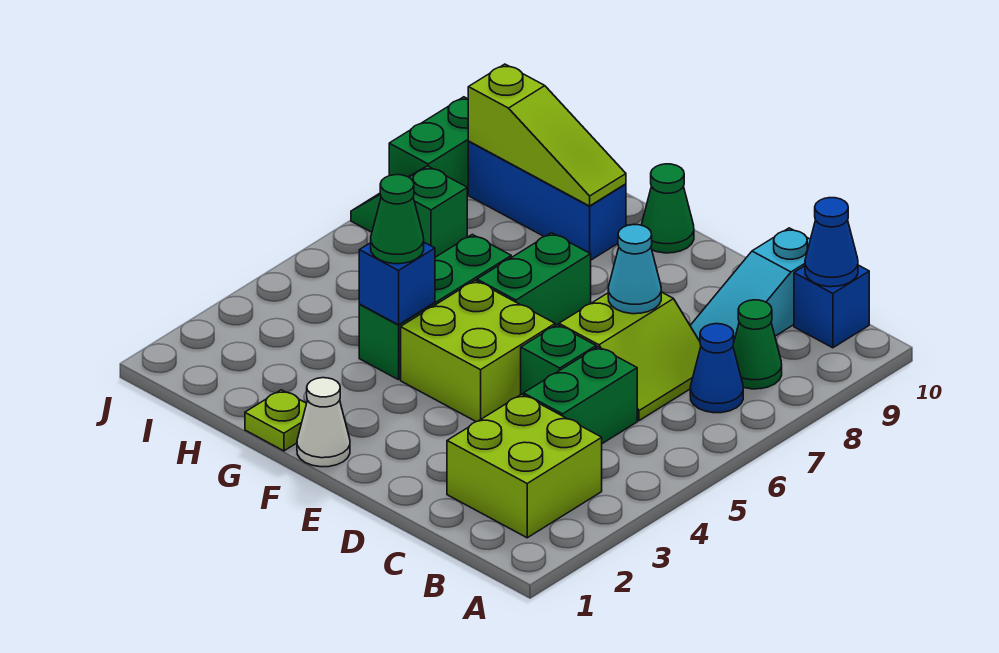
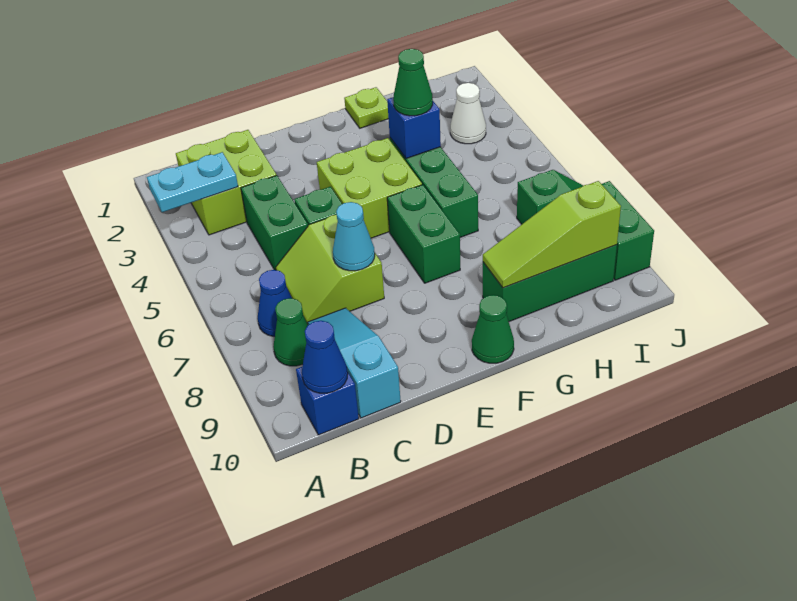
none -> cyan 1x2 plate [147,152,238,212]
white 1x1 cone [297,378,350,467] -> white 1x1 cone moved to [450,83,486,144]
blue 1x3 brick [468,141,626,260] -> green 1x3 brick [483,245,617,322]

